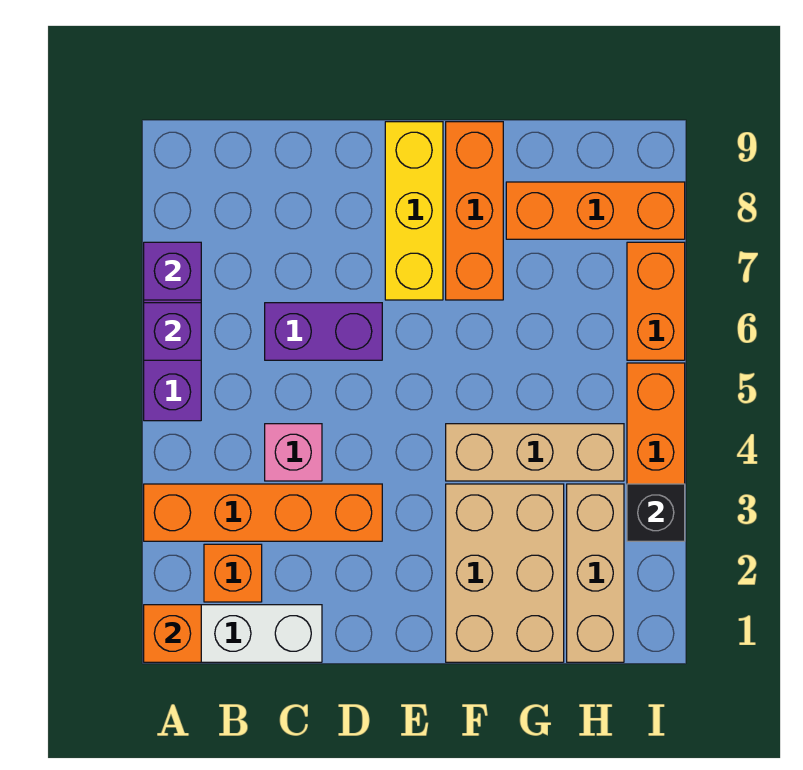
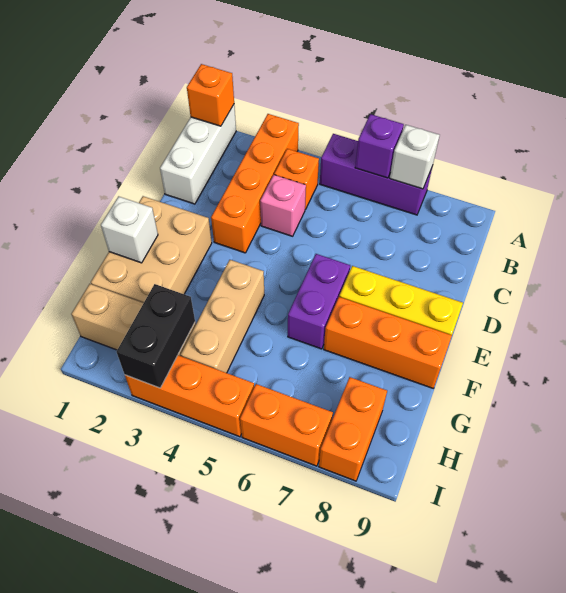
purple 1x1 brick [144,242,201,300] -> white 1x1 brick [390,125,440,189]
orange 1x1 brick [204,544,262,602] -> orange 1x1 brick moved to [274,149,319,210]
purple 1x2 brick [265,303,382,360] -> purple 1x2 brick moved to [288,254,350,349]
tan 2x3 brick [446,484,564,662] -> tan 2x3 brick turned to [91,196,212,303]
none -> white 1x1 brick [101,196,158,263]
orange 1x3 brick [506,182,685,239] -> orange 1x2 brick [319,377,387,481]
black 1x1 brick [627,484,685,541] -> black 1x2 brick [116,284,195,388]

